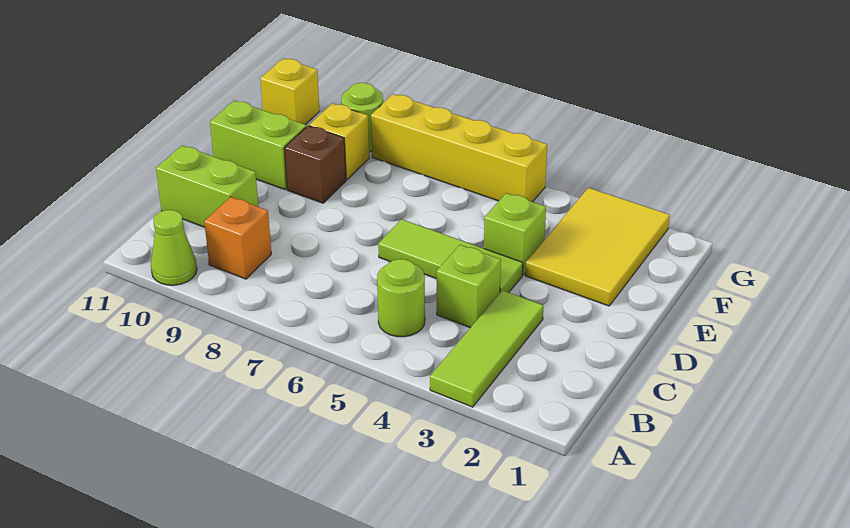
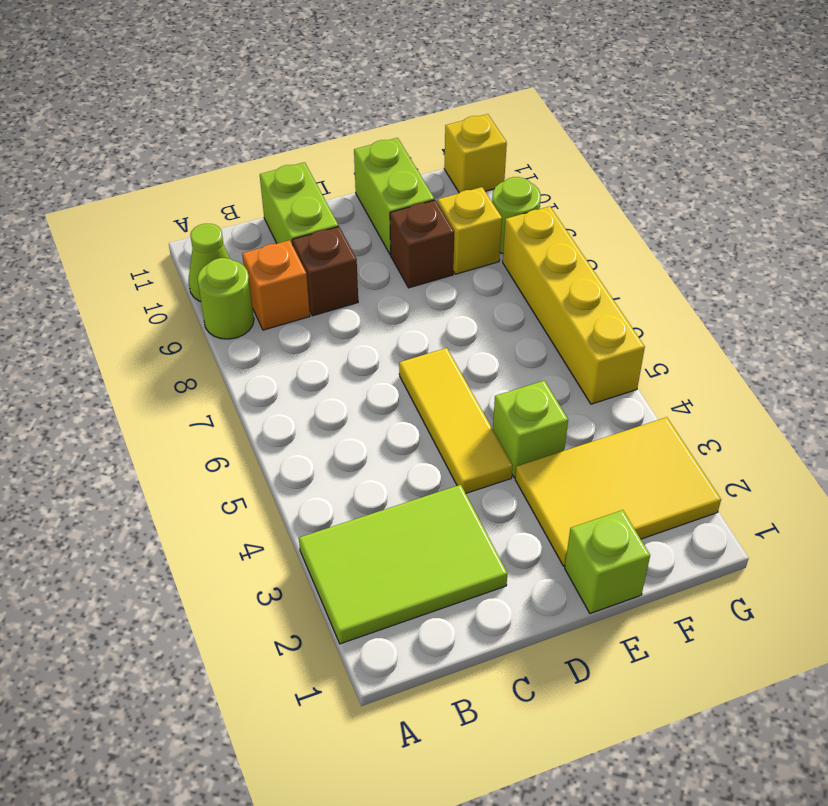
lime 1x3 tile [430,290,543,407] -> lime 2x3 tile [299,485,508,644]
lime 1x1 round brick [377,259,425,337] -> lime 1x1 round brick moved to [197,258,254,339]
lime 1x1 brick [437,245,501,328] -> lime 1x1 brick moved to [565,510,650,614]
none -> brown 1x1 brick [292,227,358,316]
lime 1x3 tile [378,219,523,292] -> yellow 1x3 tile [399,348,513,493]

